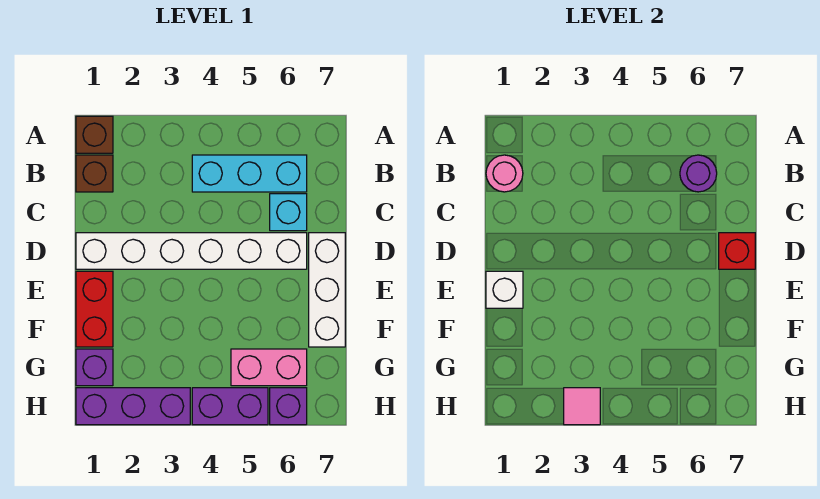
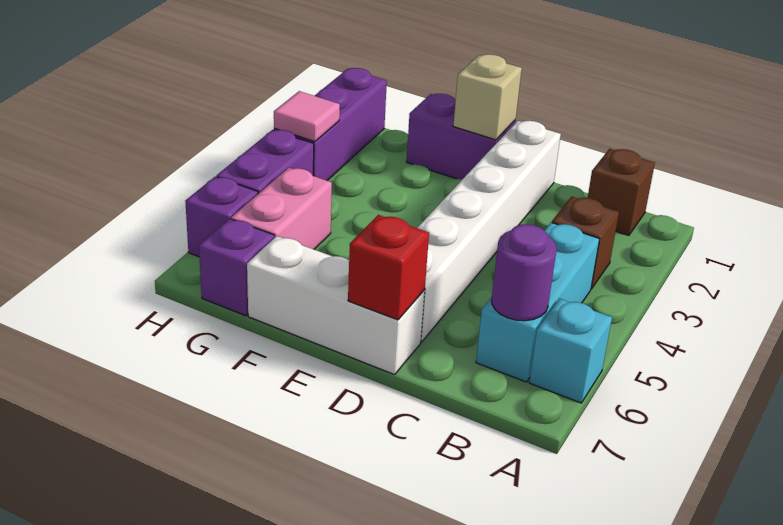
brown 1x1 brick [76,116,113,153] -> brown 1x1 brick moved to [552,197,619,289]
pink 1x1 round brick [486,155,523,192] -> none
cyan 1x1 brick [270,194,307,231] -> cyan 1x1 brick moved to [529,299,612,403]
red 1x2 brick [76,271,113,347] -> purple 1x2 brick [407,94,516,179]
white 1x1 brick [486,271,523,308] -> tan 1x1 brick [453,54,522,140]
purple 1x1 brick [76,349,113,386] -> purple 1x1 brick moved to [199,219,274,316]

